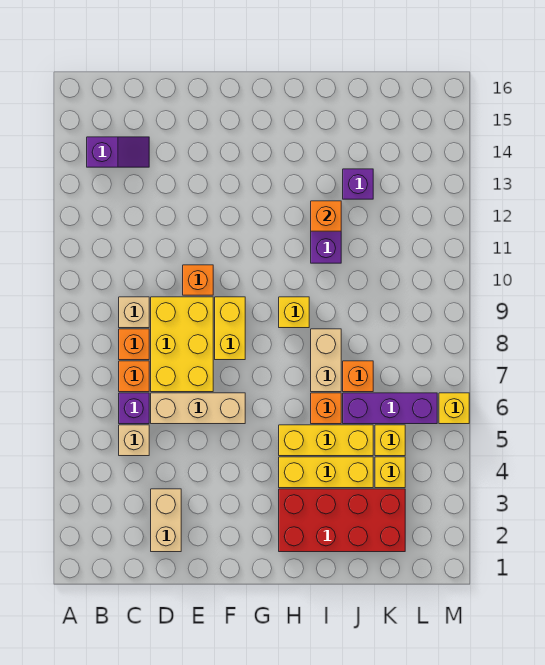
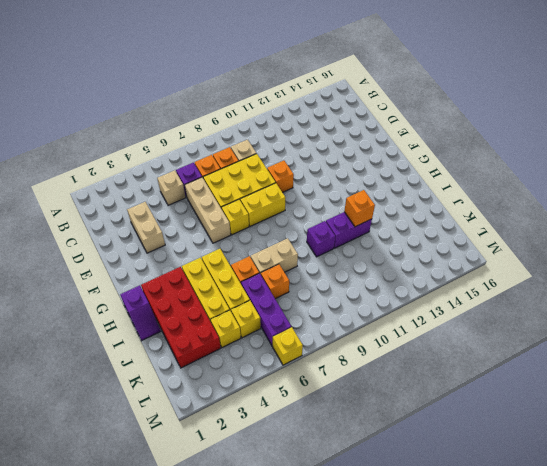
purple 1x2 slope [87,137,149,167] -> purple 1x2 slope moved to [120,285,161,341]
tan 1x2 brick [151,489,181,552] -> tan 1x2 brick turned to [127,202,165,253]
yellow 1x1 brick [279,297,309,328] -> yellow 1x1 brick moved to [221,200,249,235]
purple 1x1 brick [343,169,373,199] -> purple 1x1 brick moved to [307,221,335,257]

